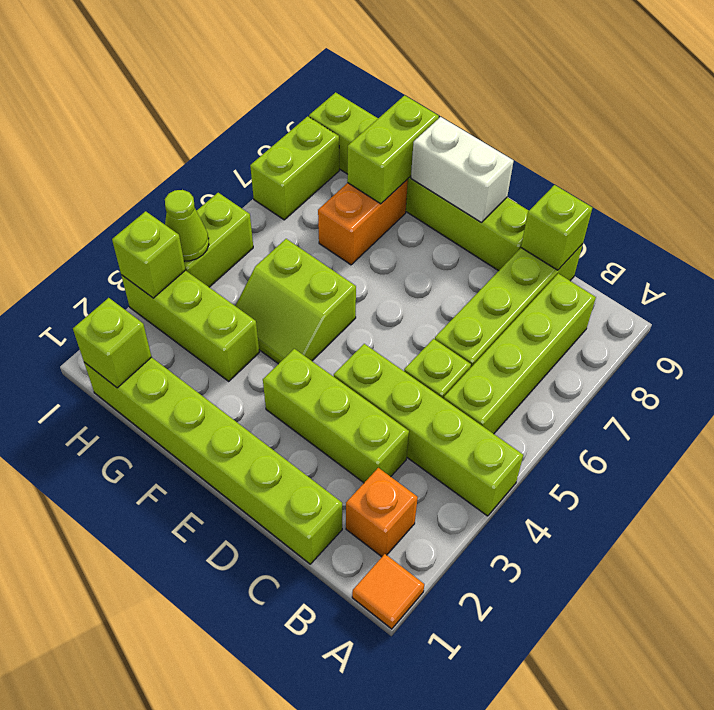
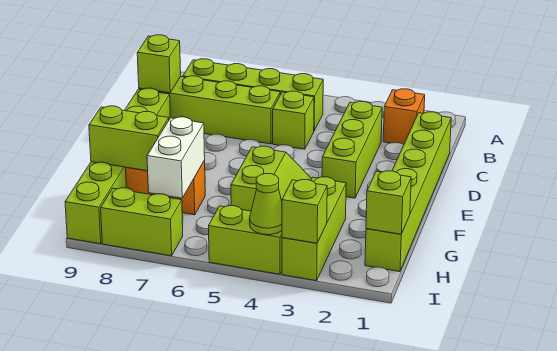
orange 1x1 tile [352,554,424,629] -> none
lime 1x4 brick [334,344,523,516] -> none
white 1x2 brick [411,117,514,223] -> white 1x2 brick moved to [147,117,205,198]

